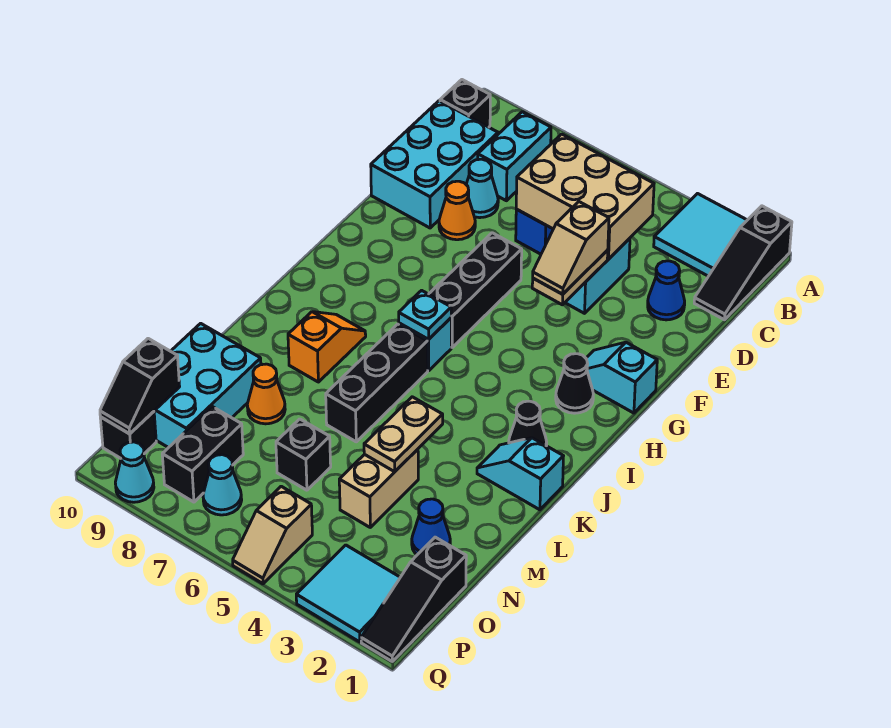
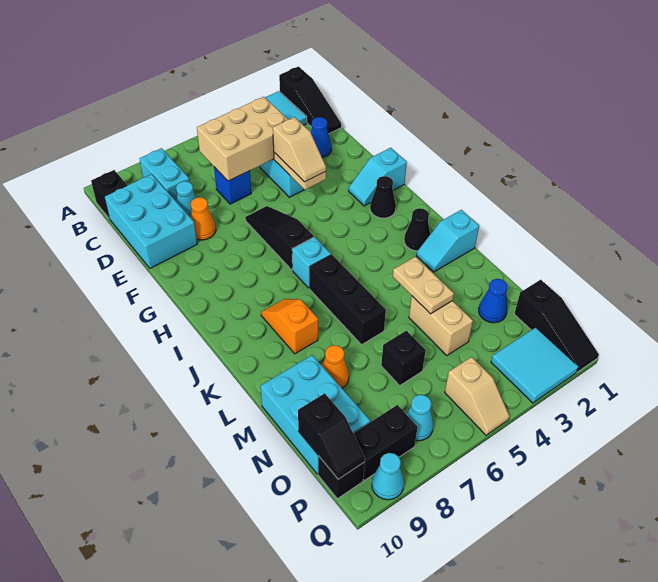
black 1x3 brick [429,233,522,347] -> black 1x3 slope [245,206,314,270]
cyan 1x1 plate [399,290,451,339] -> none
black 1x2 brick [162,407,243,502] -> black 1x2 brick turned to [353,405,418,481]

